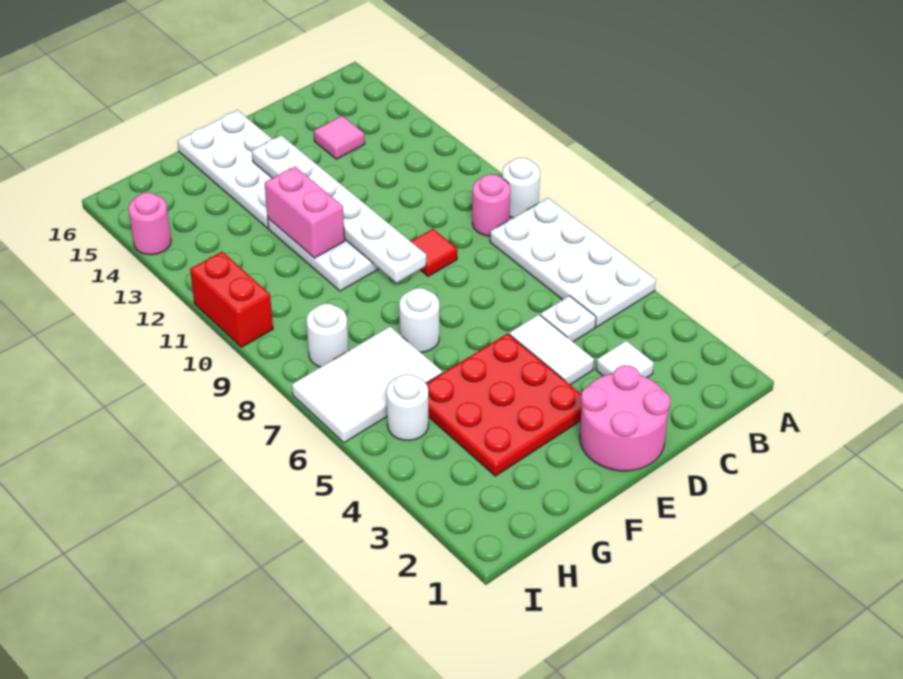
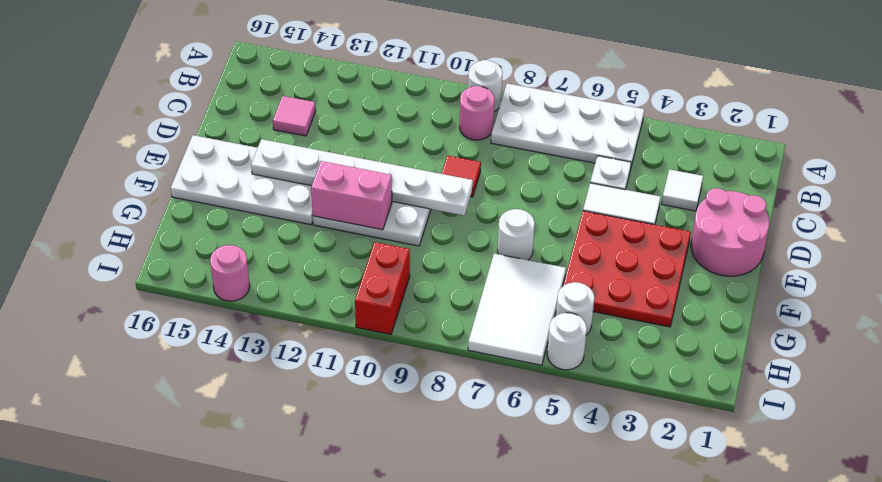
white 1x1 round brick [306,304,349,367] -> white 1x1 round brick moved to [547,313,587,370]
red 1x2 brick [190,252,273,347] -> red 1x2 brick turned to [355,242,410,334]

